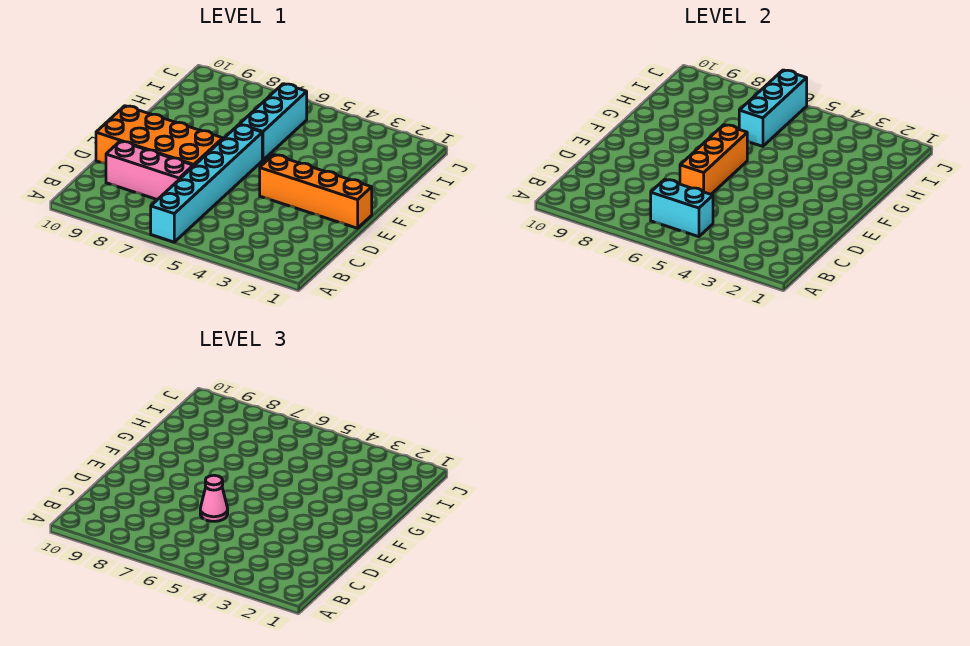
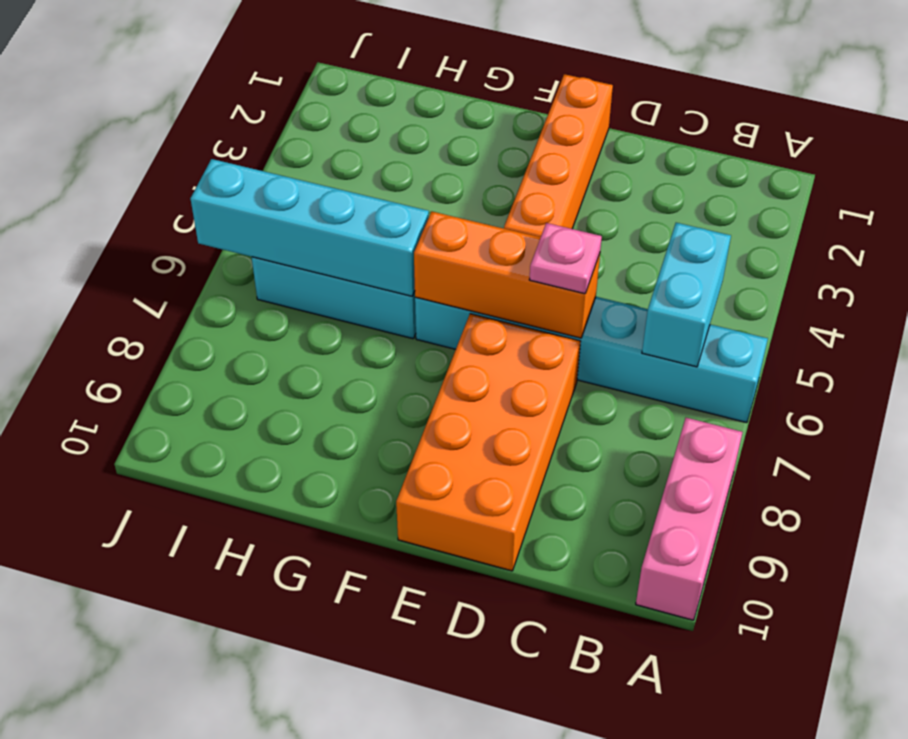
pink 1x3 brick [106,141,193,200] -> pink 1x3 brick moved to [636,418,743,620]
pink 1x1 cone [200,475,228,521] -> pink 1x1 plate [529,223,602,294]
cyan 1x3 brick [739,70,807,146] -> cyan 1x4 brick [190,159,429,296]

